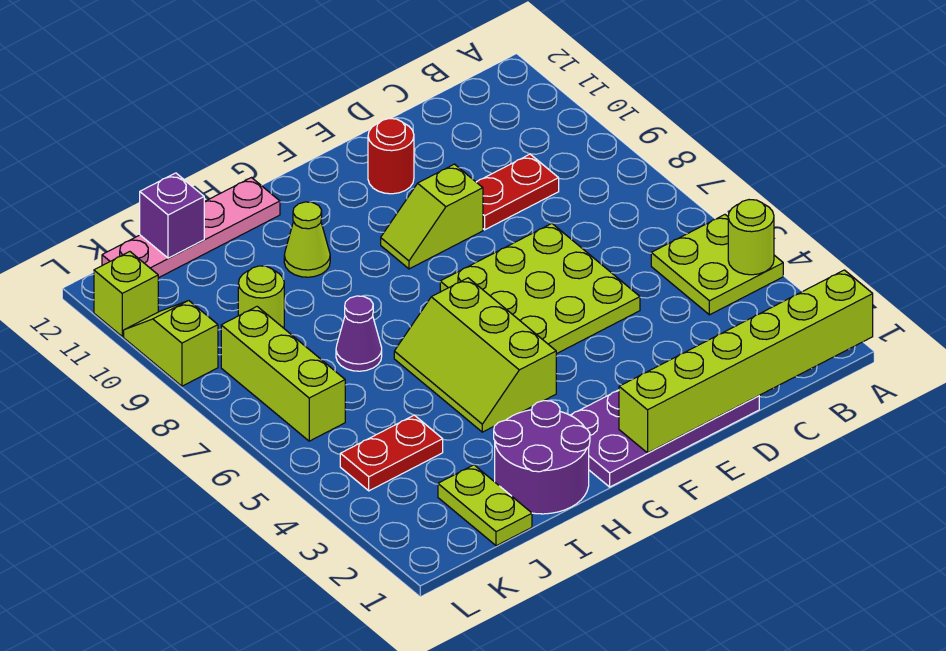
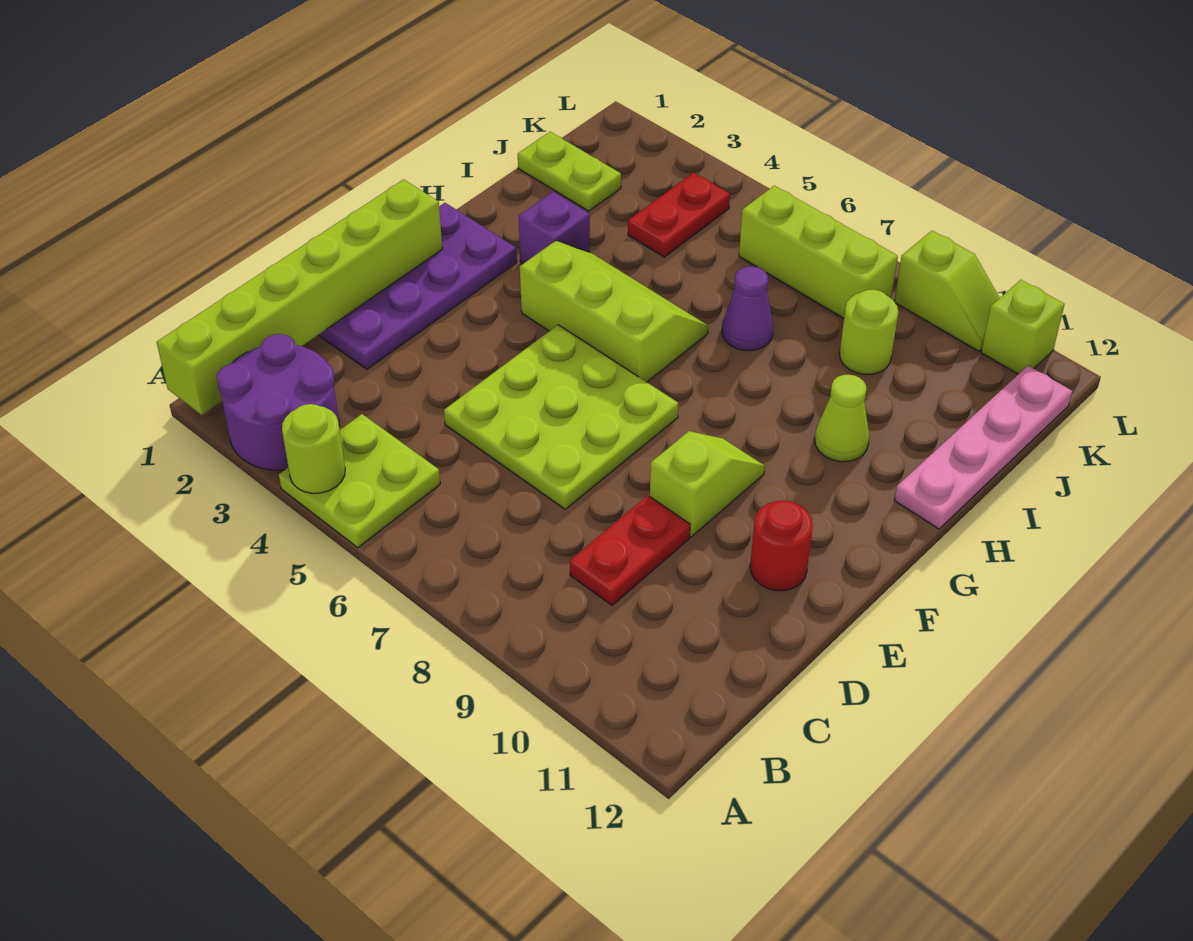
purple 2x2 round brick [494,401,590,514] -> purple 2x2 round brick moved to [217,334,339,470]
purple 1x1 brick [140,173,204,258] -> purple 1x1 brick moved to [519,192,590,264]

